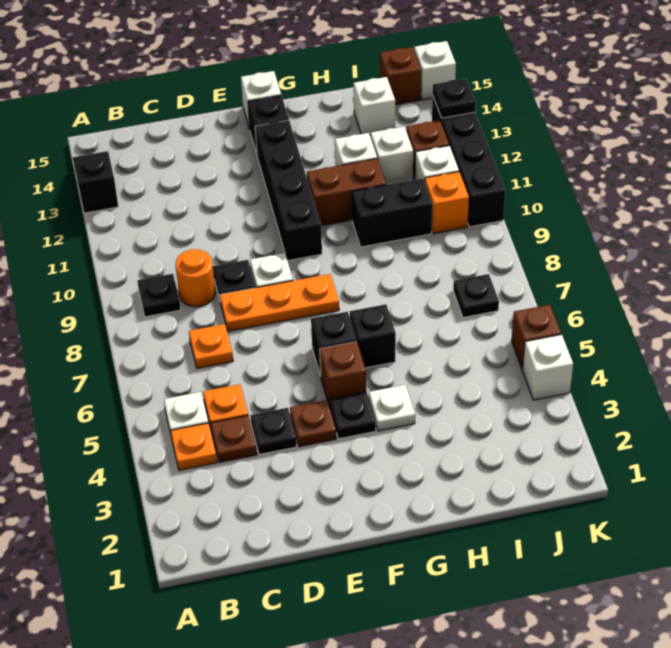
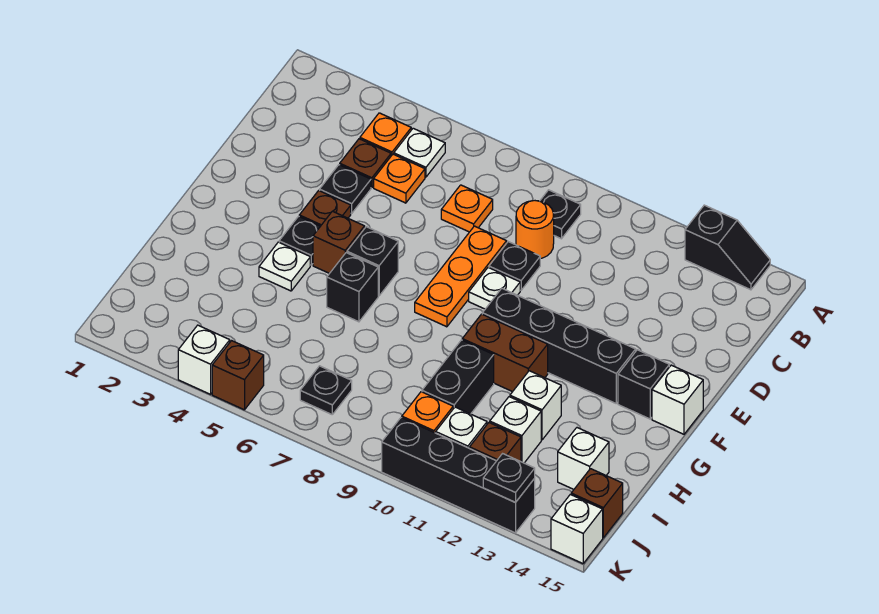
brown 1x2 brick [307,159,386,226] -> brown 1x2 brick turned to [462,314,548,392]

